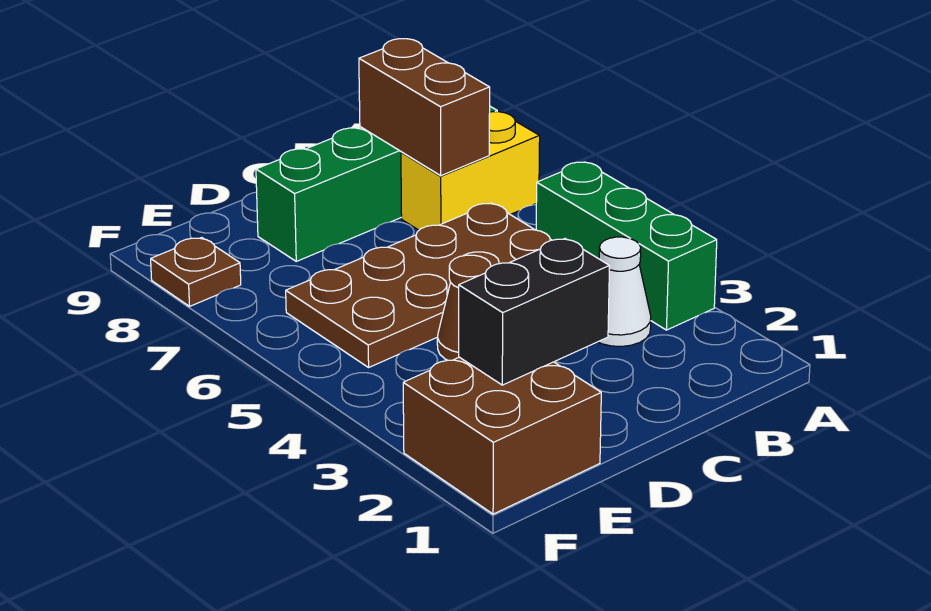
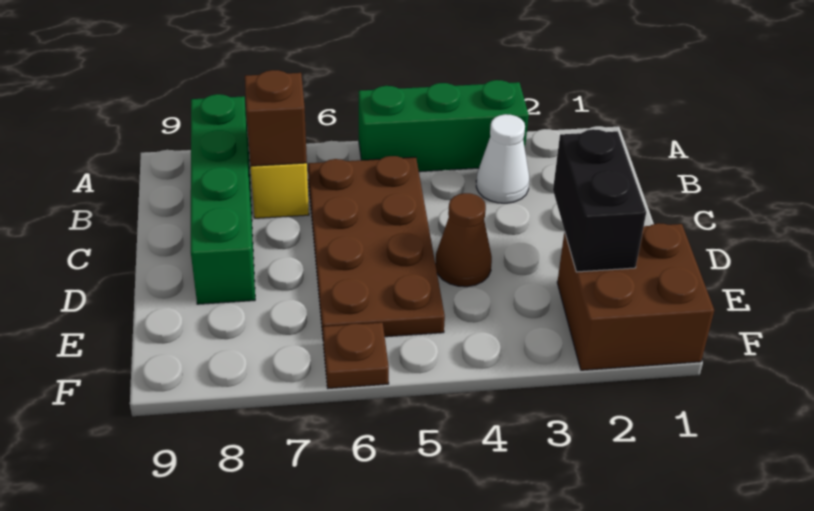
brown 1x2 brick [359,39,490,176] -> brown 1x1 brick [245,70,307,166]
brown 1x1 plate [151,238,241,306] -> brown 1x1 plate moved to [323,323,389,388]

